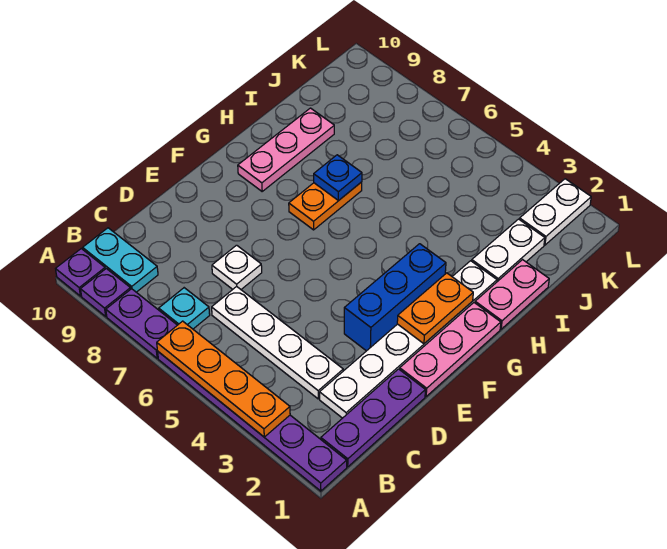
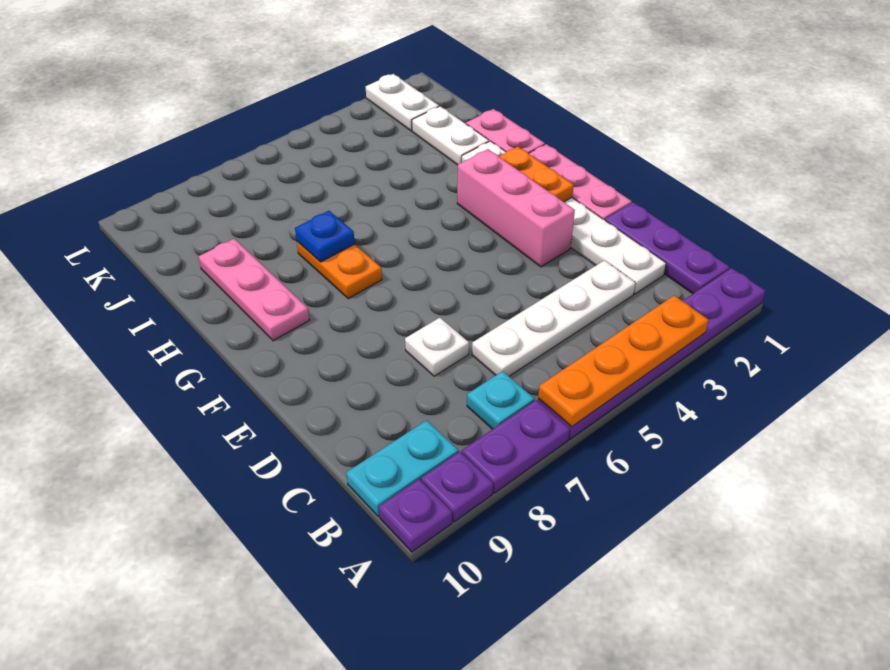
blue 1x3 brick [344,244,446,351] -> pink 1x3 brick [457,149,575,267]

